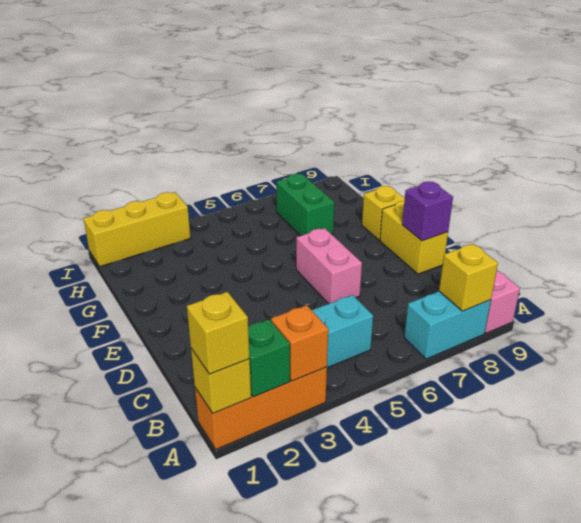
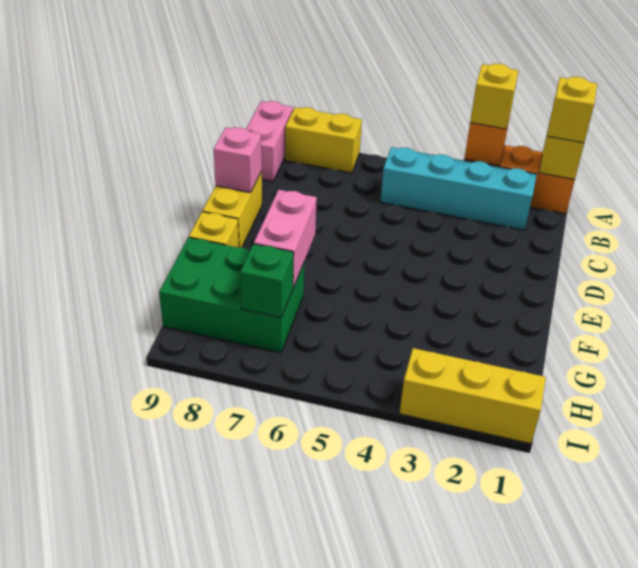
green 1x1 brick [248,319,290,397] -> green 1x1 brick moved to [240,244,294,318]
cyan 1x2 brick [404,291,491,359] -> yellow 1x2 brick [285,107,362,173]
yellow 1x1 brick [439,244,498,311] -> yellow 1x1 brick moved to [470,63,519,129]
pink 1x2 brick [296,228,362,304] -> pink 1x2 brick moved to [254,190,317,288]
purple 1x1 brick [402,181,453,241] -> pink 1x1 brick [214,127,262,193]
green 1x2 brick [276,174,334,236] -> green 2x3 brick [159,237,304,353]

